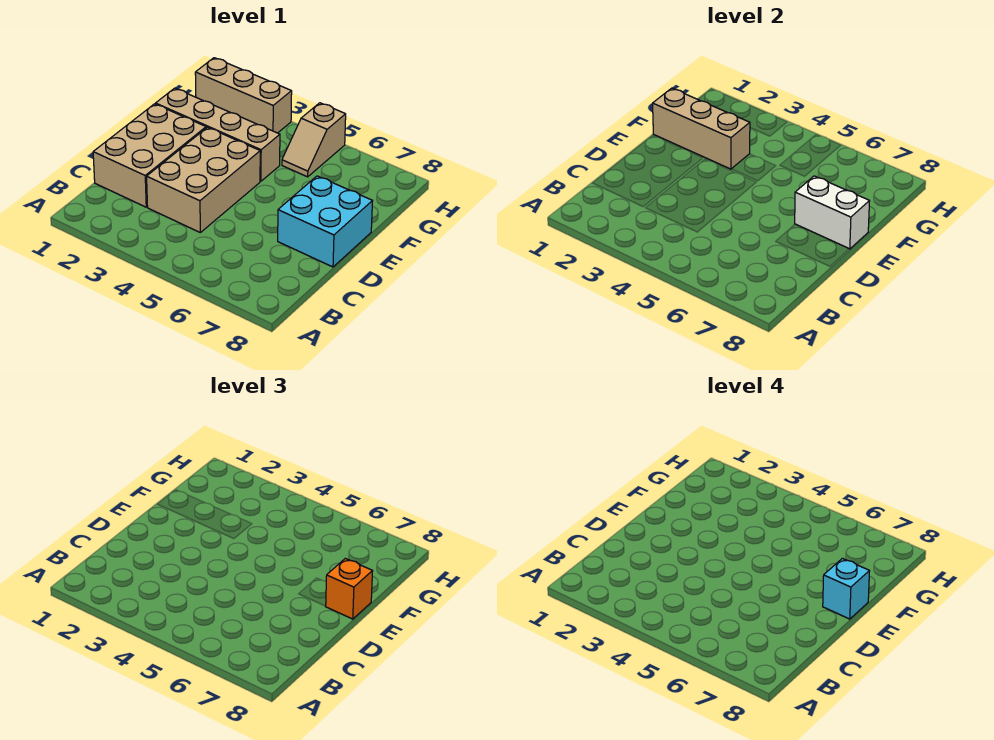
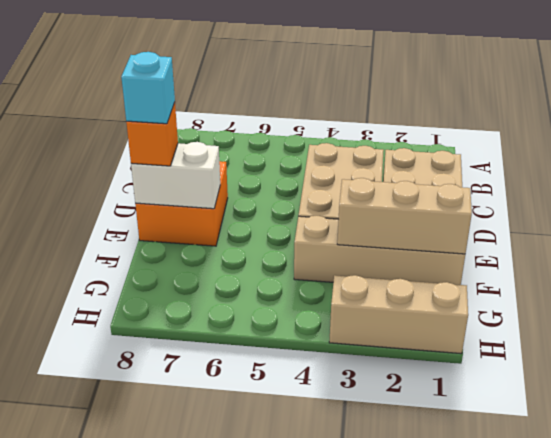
cyan 2x2 brick [278,176,373,267] -> orange 2x2 brick [135,161,228,246]
tan 1x2 slope [282,103,346,177] -> none

